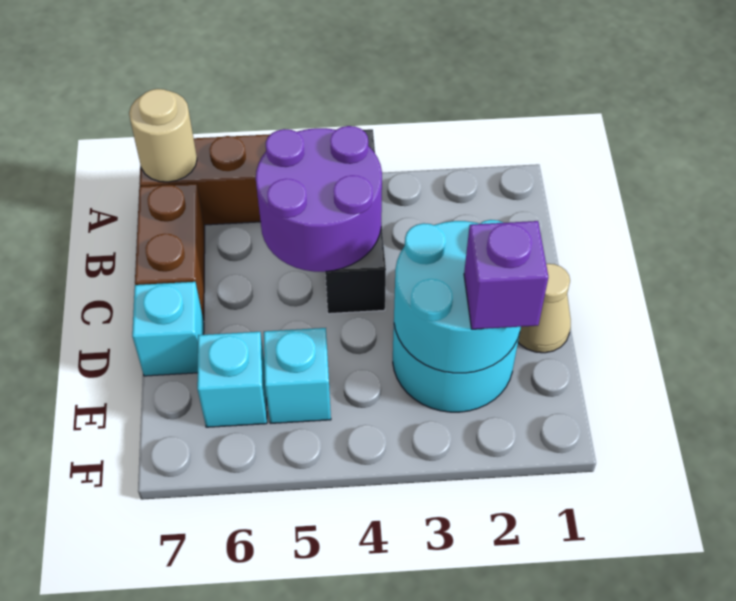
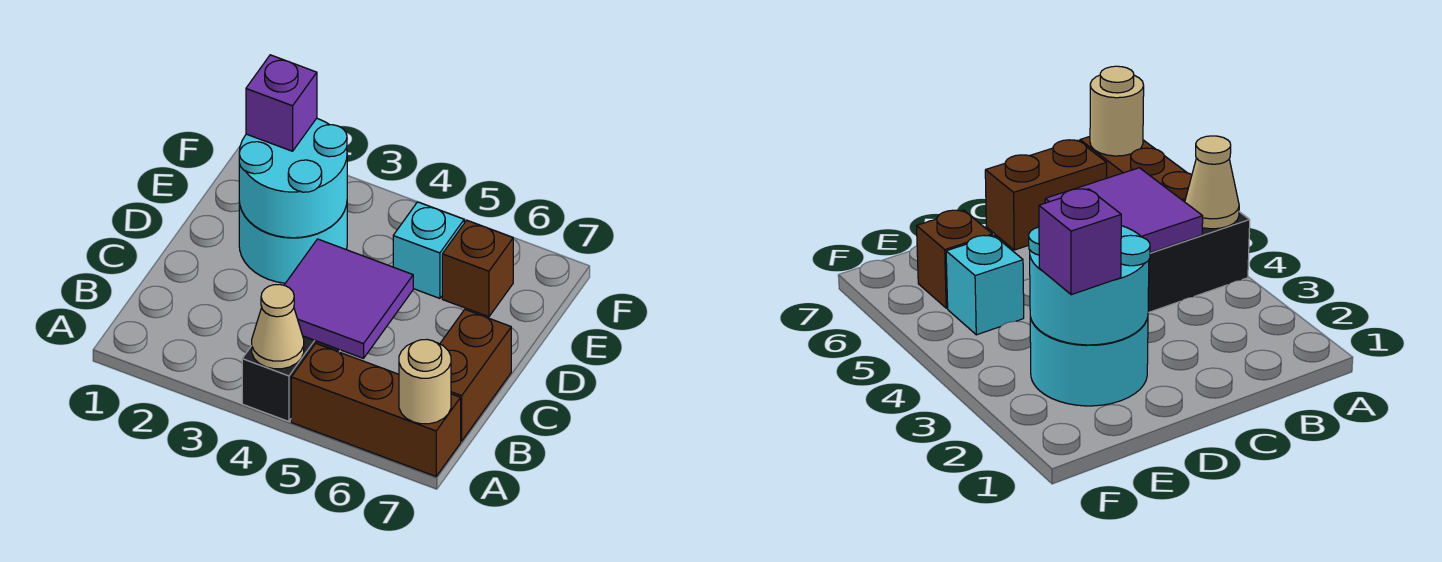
purple 2x2 round brick [256,126,382,272] -> purple 2x2 tile [284,239,413,358]
tan 1x1 cone [518,264,571,353] -> tan 1x1 cone moved to [252,284,304,369]
cyan 1x1 brick [132,282,204,376] -> none
cyan 1x1 brick [197,332,267,427] -> brown 1x1 brick [442,220,513,317]

